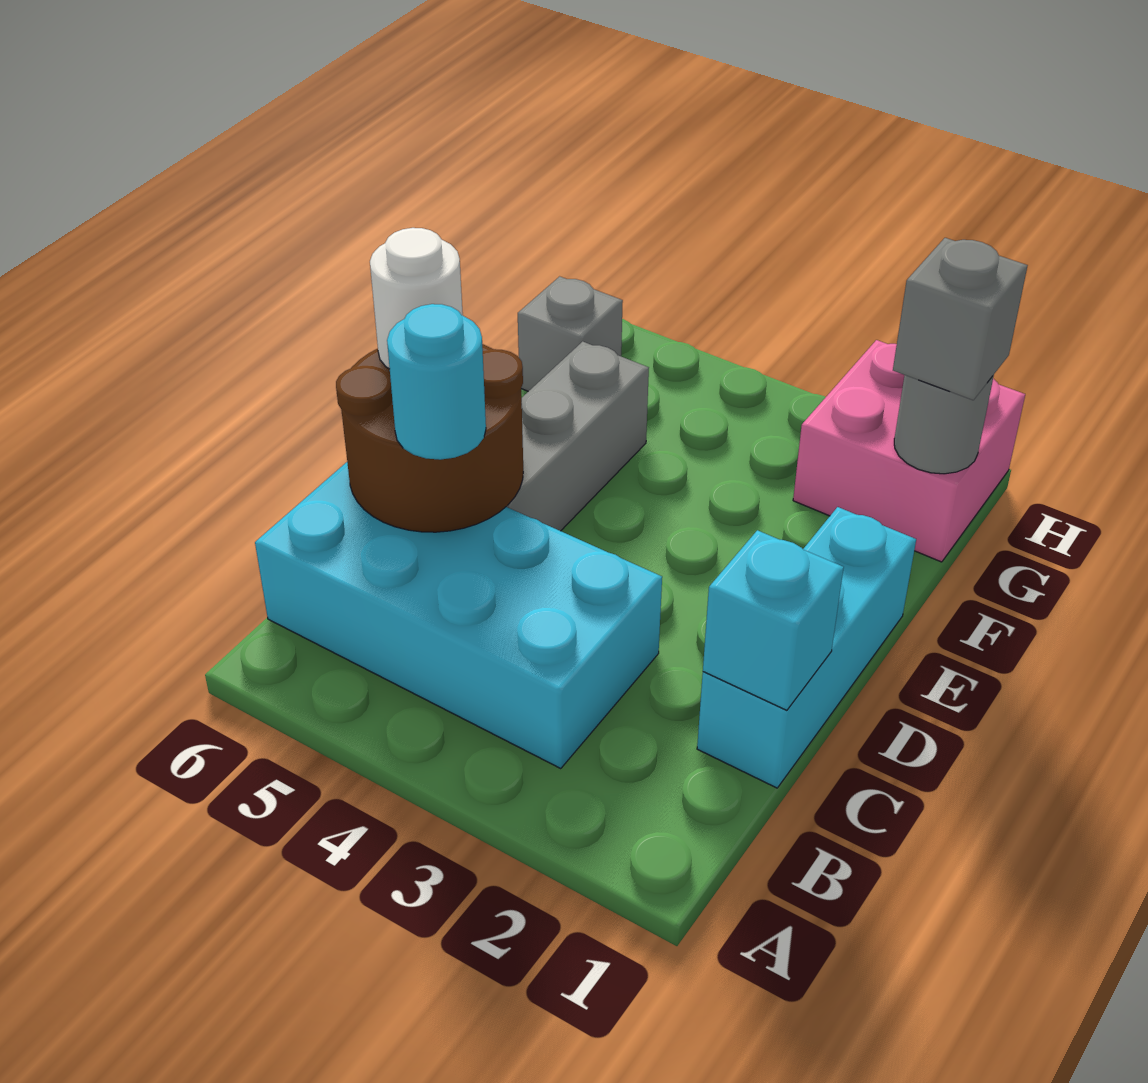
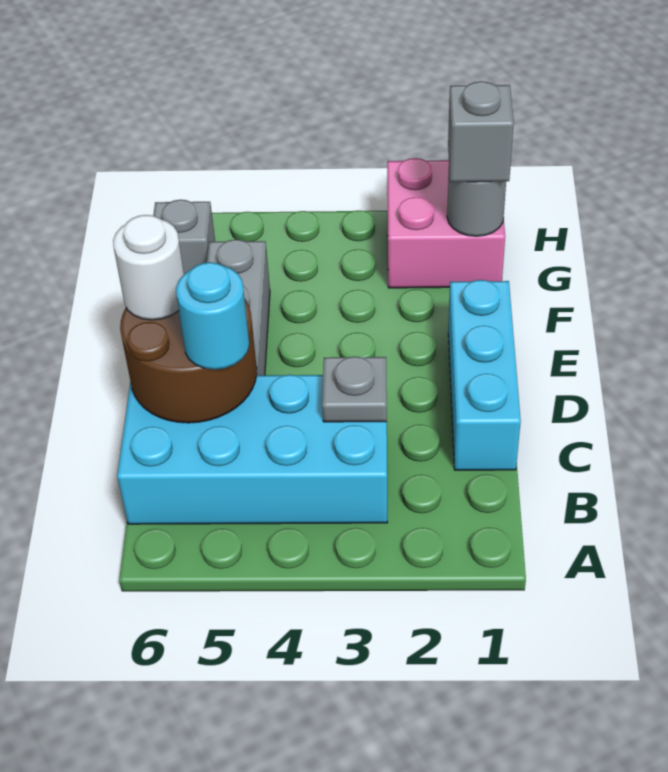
cyan 1x1 brick [703,530,844,710] -> none
none -> grey 1x1 plate [322,357,387,422]

